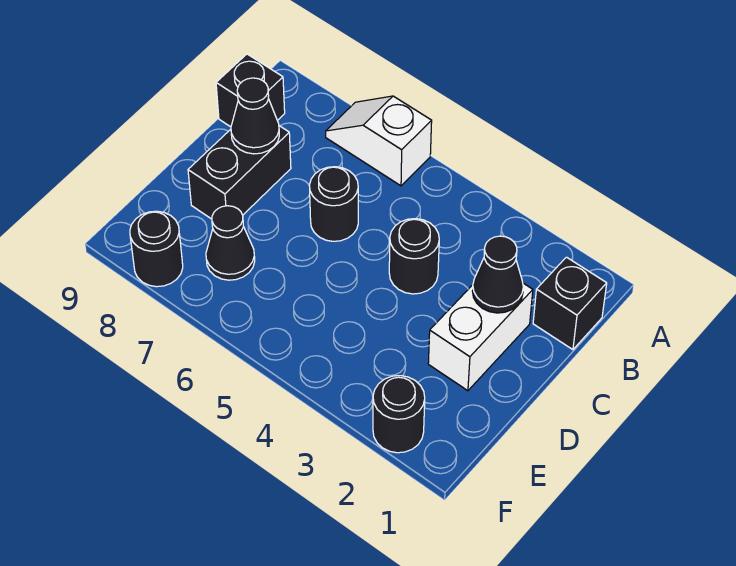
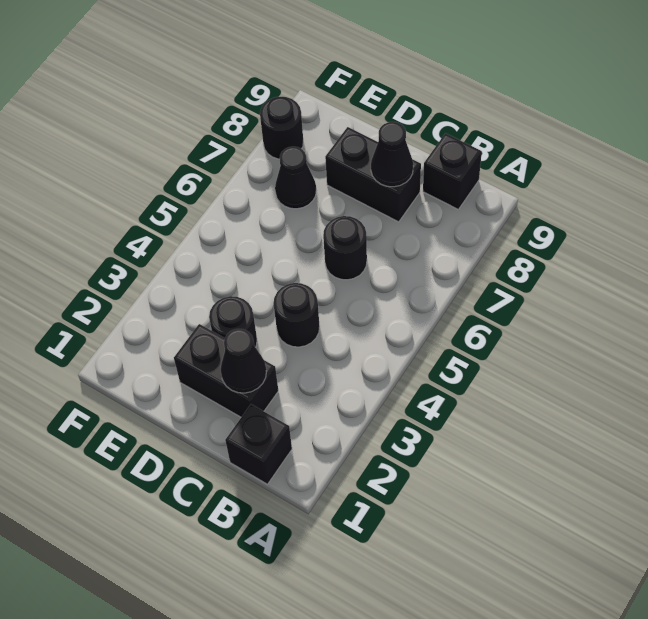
white 1x2 slope [326,96,432,186] -> none
white 1x2 brick [428,283,533,391] -> black 1x2 brick [174,324,278,417]
black 1x1 round brick [373,376,425,453] -> black 1x1 round brick moved to [209,296,257,347]

